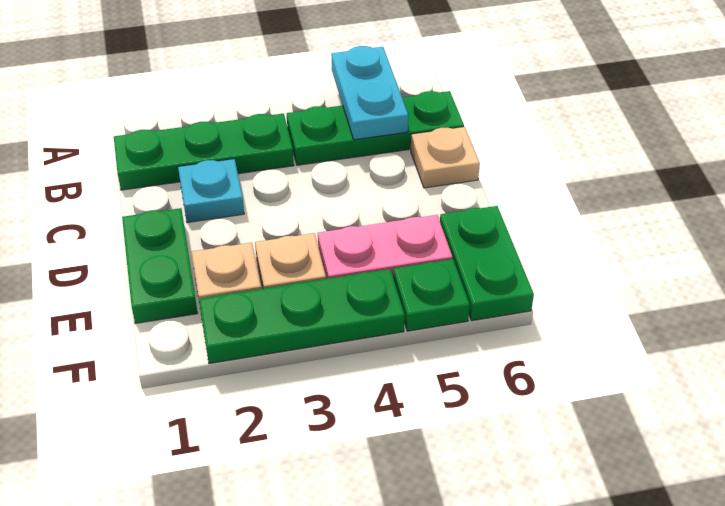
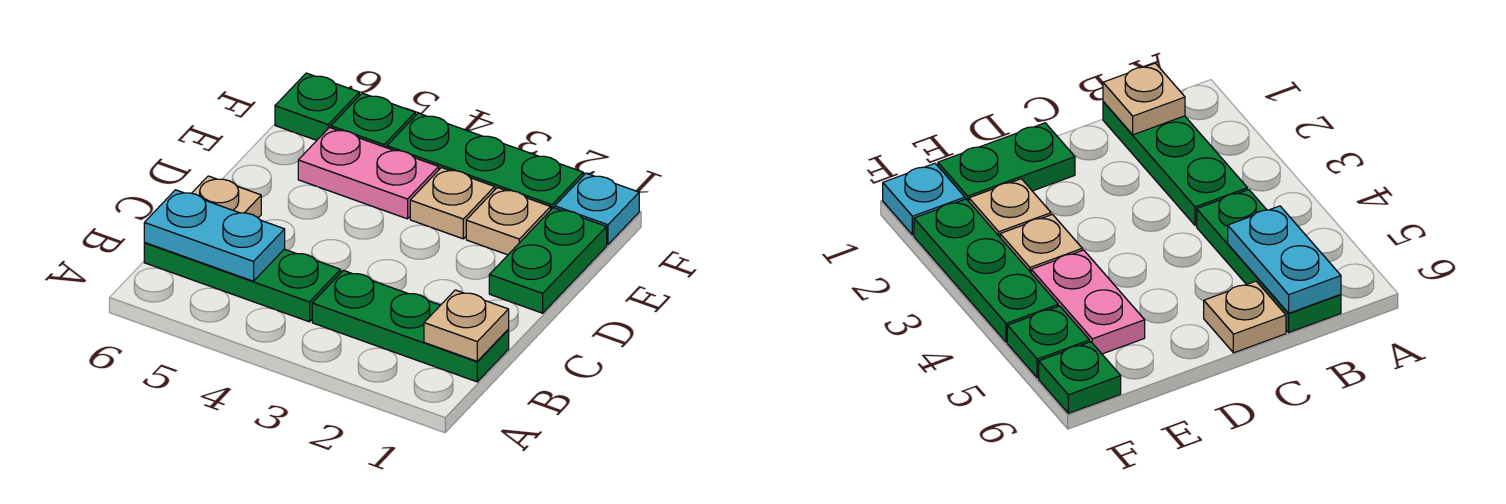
cyan 1x2 plate [331,46,408,140] -> cyan 1x2 plate turned to [144,190,285,281]
none -> tan 1x1 plate [424,290,509,361]
cyan 1x1 plate [178,159,244,223] -> cyan 1x1 plate moved to [555,173,639,245]
green 1x2 plate [440,206,534,321] -> green 1x1 plate [275,73,359,140]

